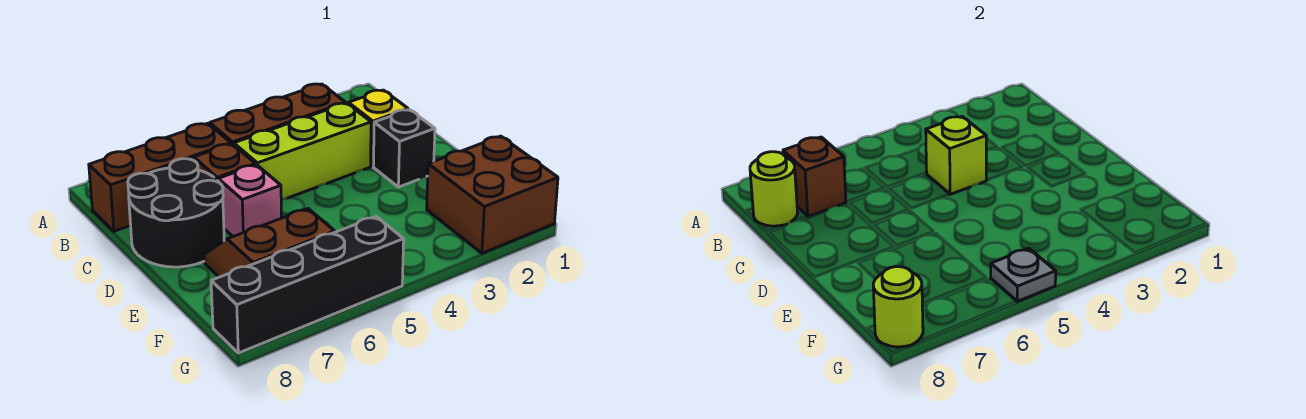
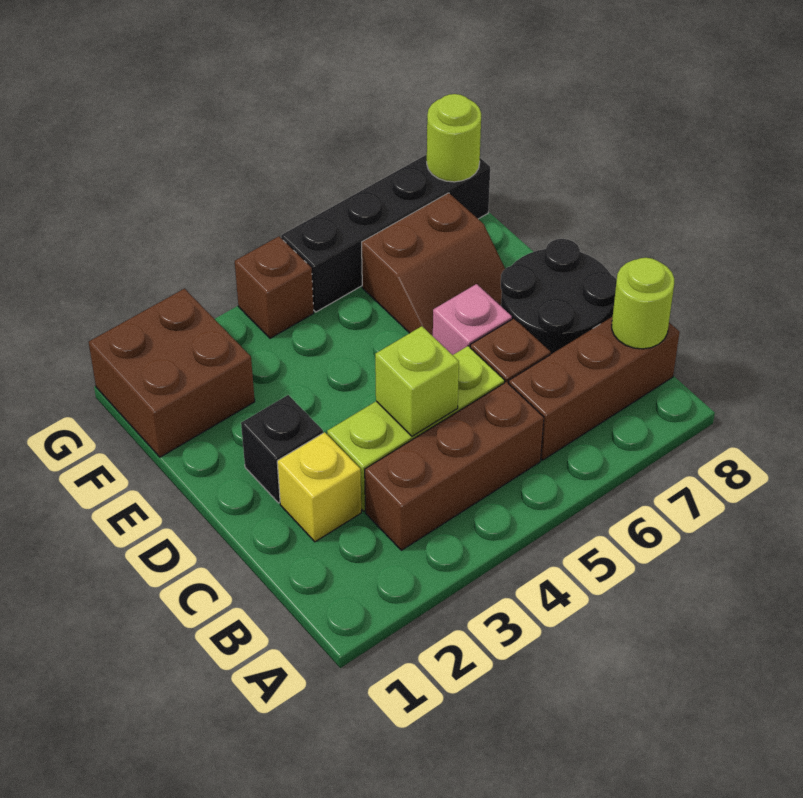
brown 1x1 brick [783,137,846,216] -> brown 1x1 brick moved to [235,236,314,338]
grey 1x1 plate [991,248,1056,302] -> none

